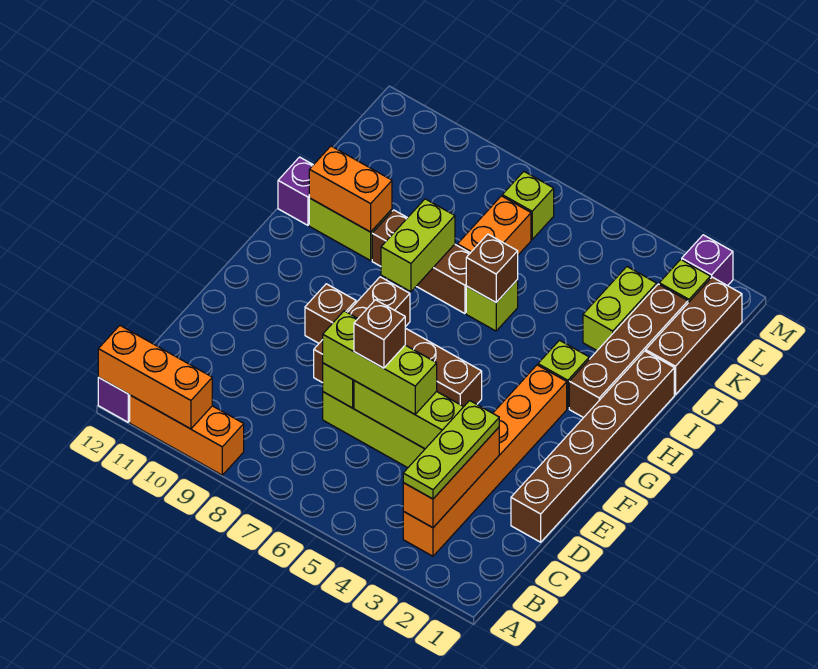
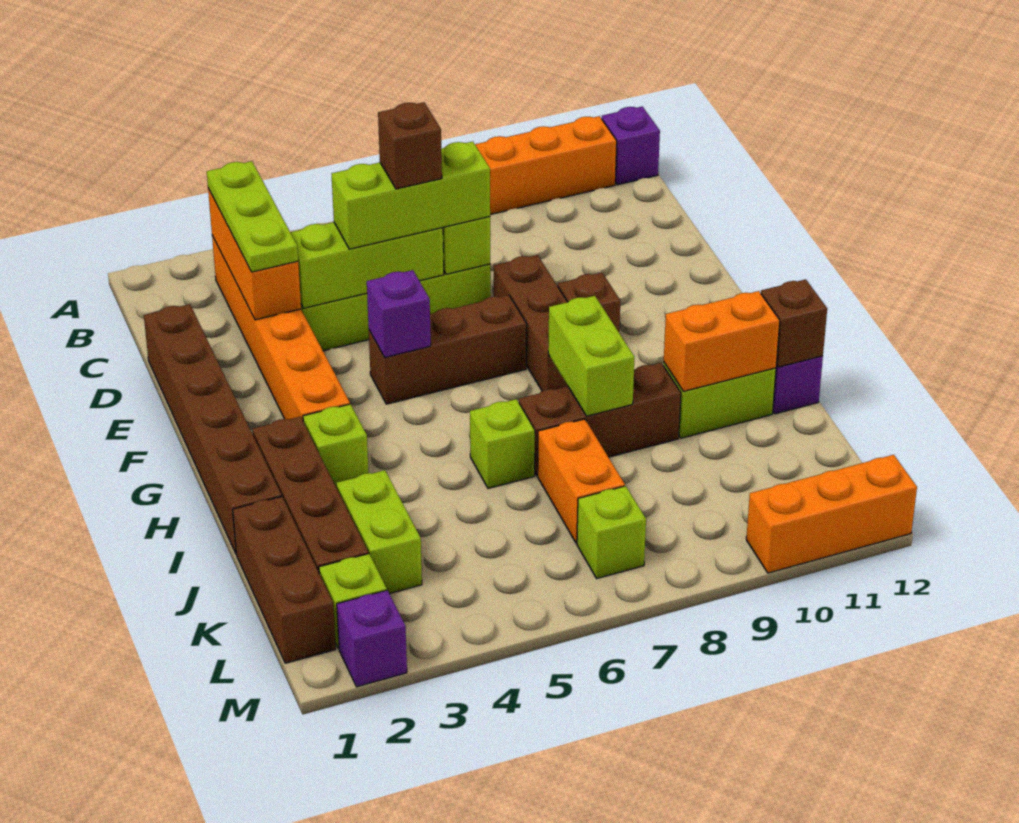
orange 1x3 brick [98,326,212,429] -> orange 1x3 brick moved to [746,455,917,573]
none -> purple 1x1 brick [367,270,431,357]
brown 1x1 brick [466,234,518,302] -> brown 1x1 brick moved to [761,279,827,367]

